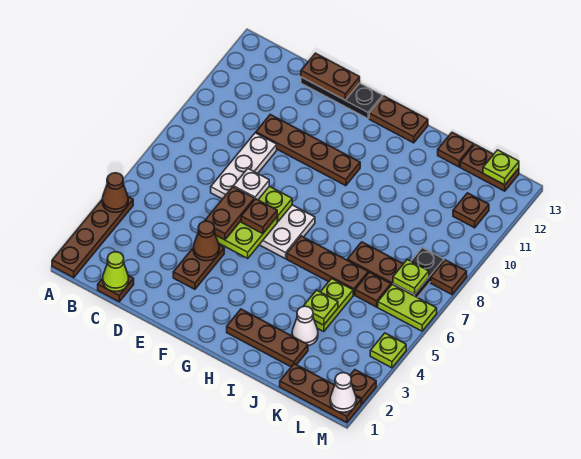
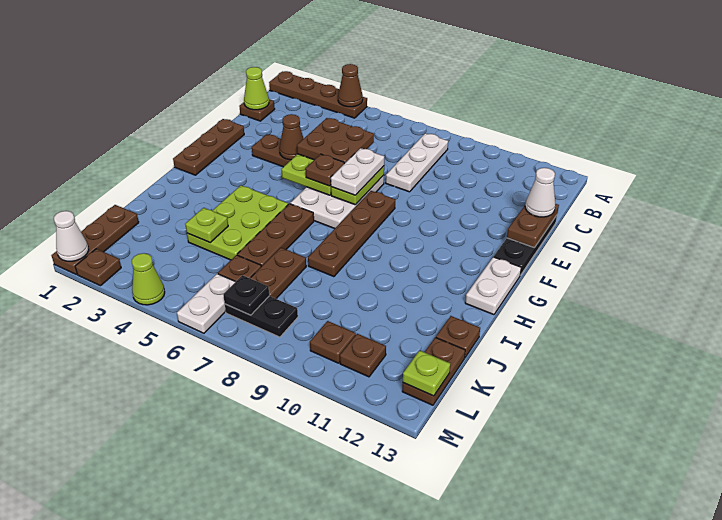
white 1x3 plate [211,133,277,199] -> white 1x3 plate turned to [386,133,448,192]
brown 1x4 plate [256,115,360,186] -> brown 1x4 plate moved to [308,191,395,277]
brown 1x2 plate [205,187,254,240] -> brown 2x2 plate [297,118,374,164]
white 1x1 plate [233,169,269,200] -> white 1x2 plate [331,148,384,195]
brown 1x2 plate [369,96,428,143] -> white 1x2 plate [465,257,521,315]
brown 1x3 plate [227,309,308,367] -> brown 1x3 plate moved to [173,119,244,175]
white 1x1 cone [292,306,318,346] -> white 1x1 cone moved to [525,168,555,217]
lime 1x2 plate [315,278,353,332] -> lime 2x3 plate [187,185,288,260]
lime 1x2 plate [378,284,437,331] -> white 1x2 plate [177,274,236,333]
lime 1x1 plate [393,260,429,295] -> black 1x1 plate [223,275,269,315]
lime 1x1 plate [370,333,406,368] -> lime 1x1 cone [132,253,165,305]
brown 1x1 plate [431,260,467,295] -> brown 1x1 plate moved to [310,321,356,363]

